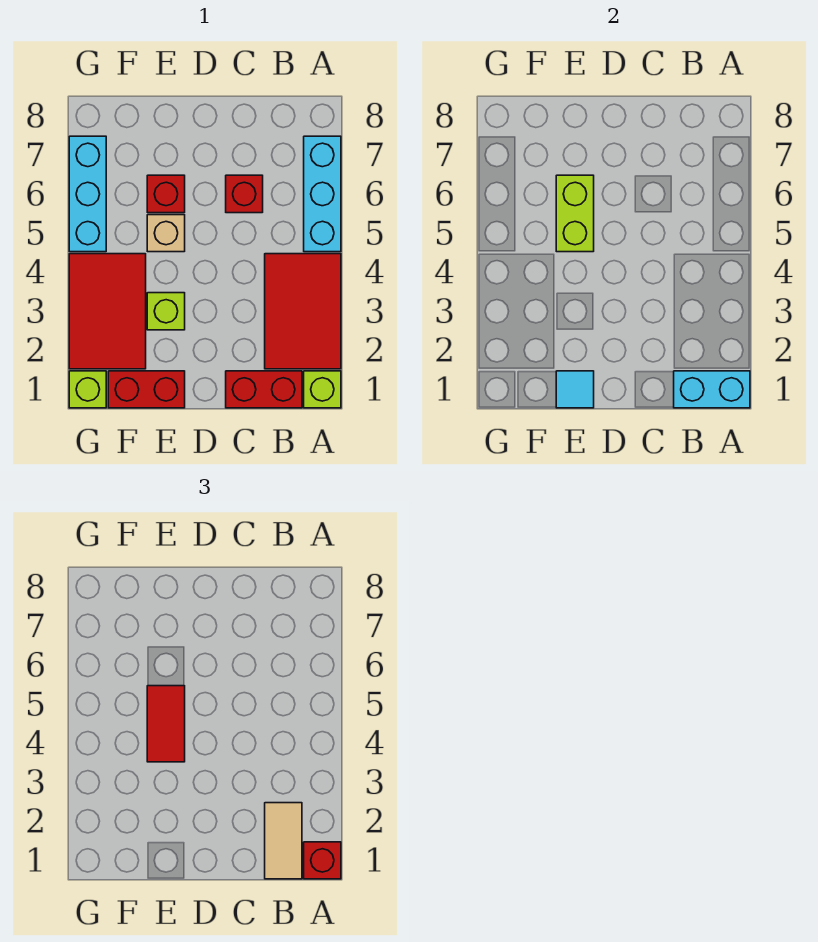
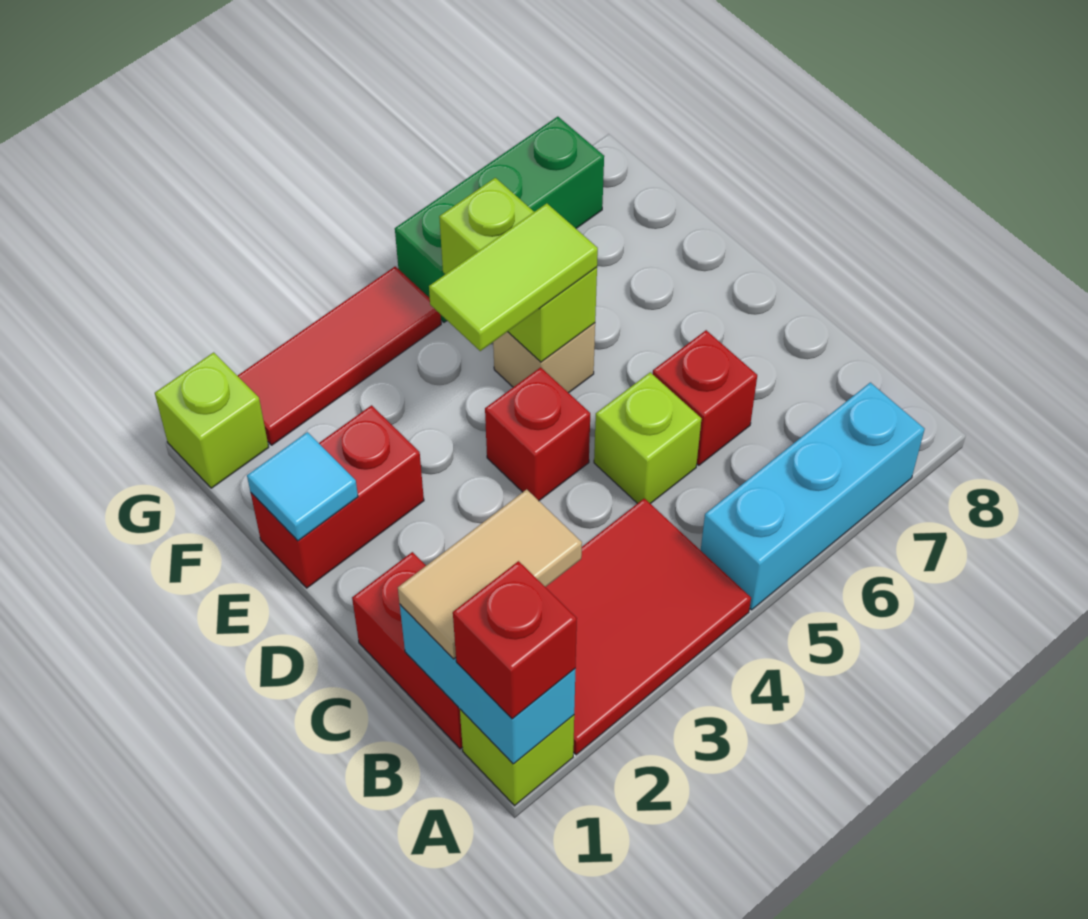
red 1x2 brick [108,371,185,408] -> red 1x2 brick turned to [251,405,424,588]
lime 1x1 brick [147,293,185,330] -> lime 1x1 brick moved to [594,372,701,504]
red 1x2 tile [147,686,185,762] -> lime 1x2 tile [429,203,598,351]
lime 1x2 brick [556,175,594,252] -> lime 1x2 brick turned to [439,178,597,362]
red 1x1 brick [147,175,185,213] -> red 1x1 brick moved to [485,367,590,501]
red 2x3 tile [69,254,146,369] -> red 1x3 tile [238,266,441,445]
cyan 1x3 brick [69,136,106,252] -> green 1x3 brick [395,117,604,322]

